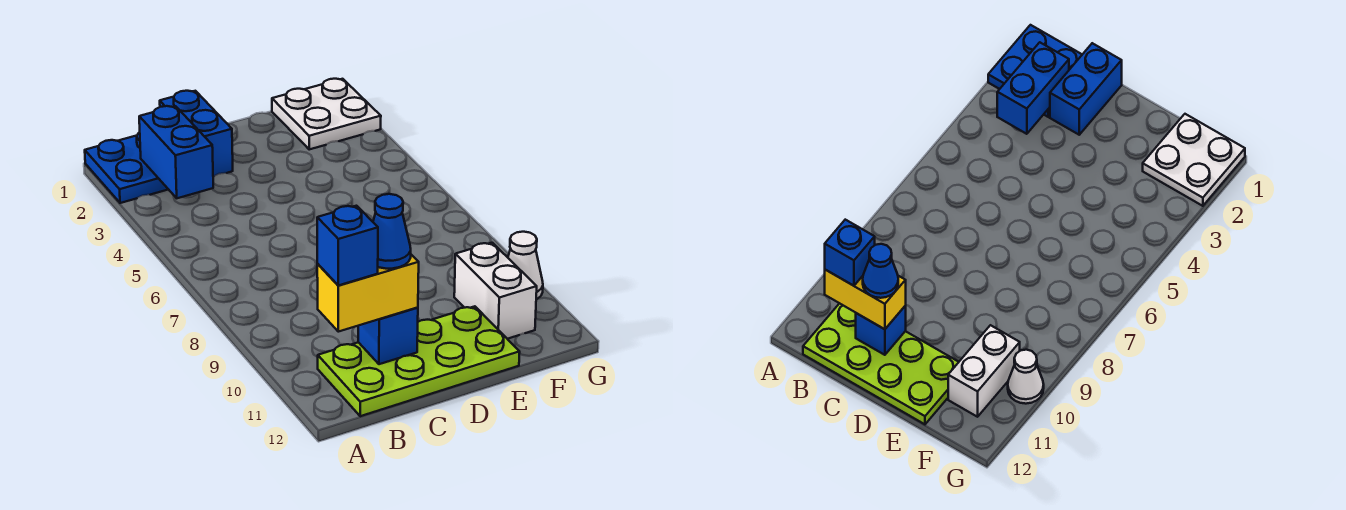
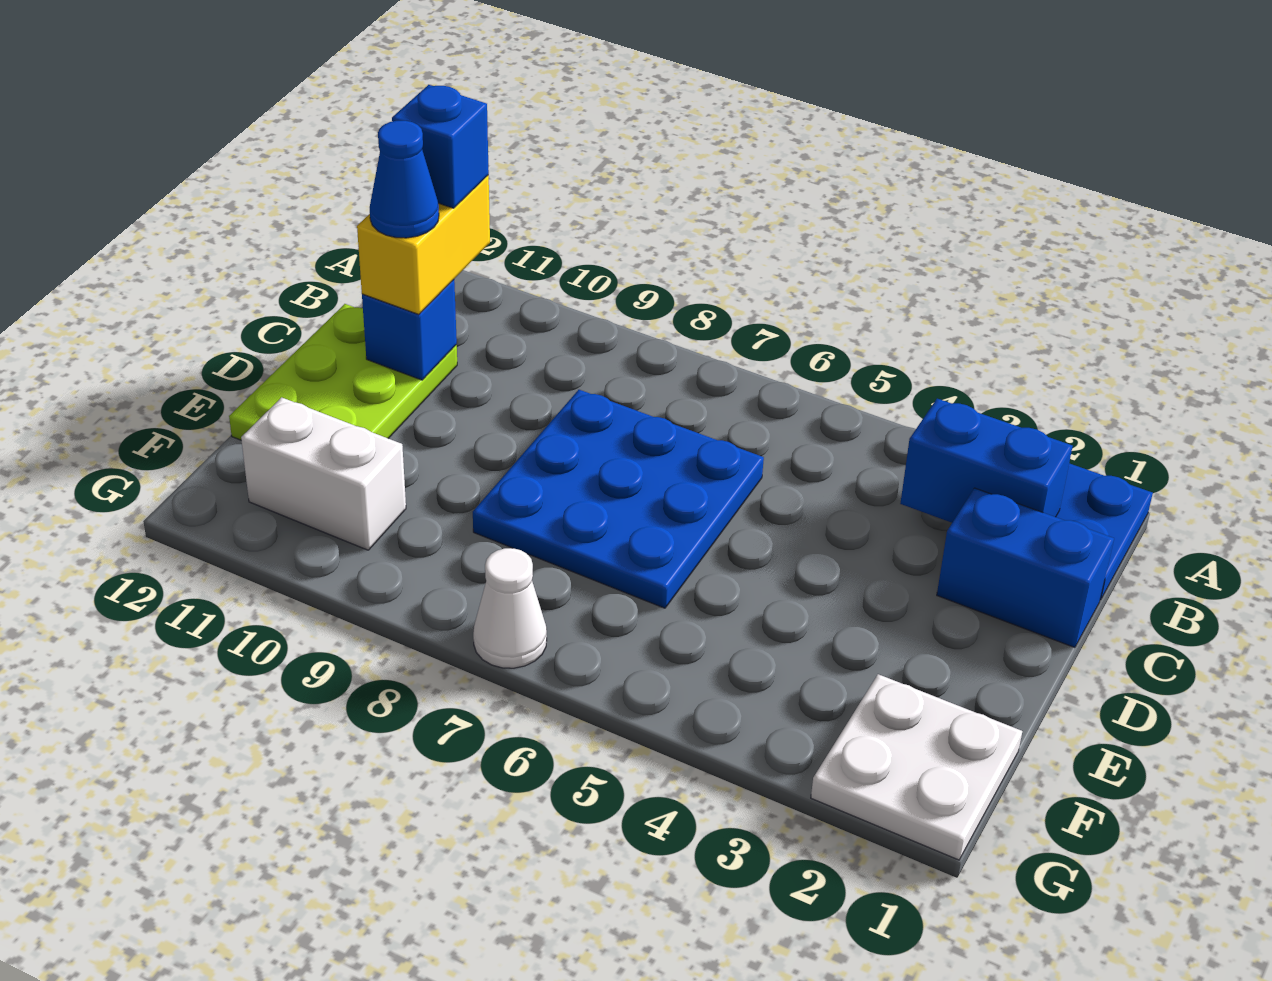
lime 2x4 plate [318,306,520,416] -> lime 2x3 plate [229,304,457,440]
none -> blue 3x3 plate [473,390,764,608]
white 1x1 cone [508,232,543,299] -> white 1x1 cone moved to [473,548,547,668]

